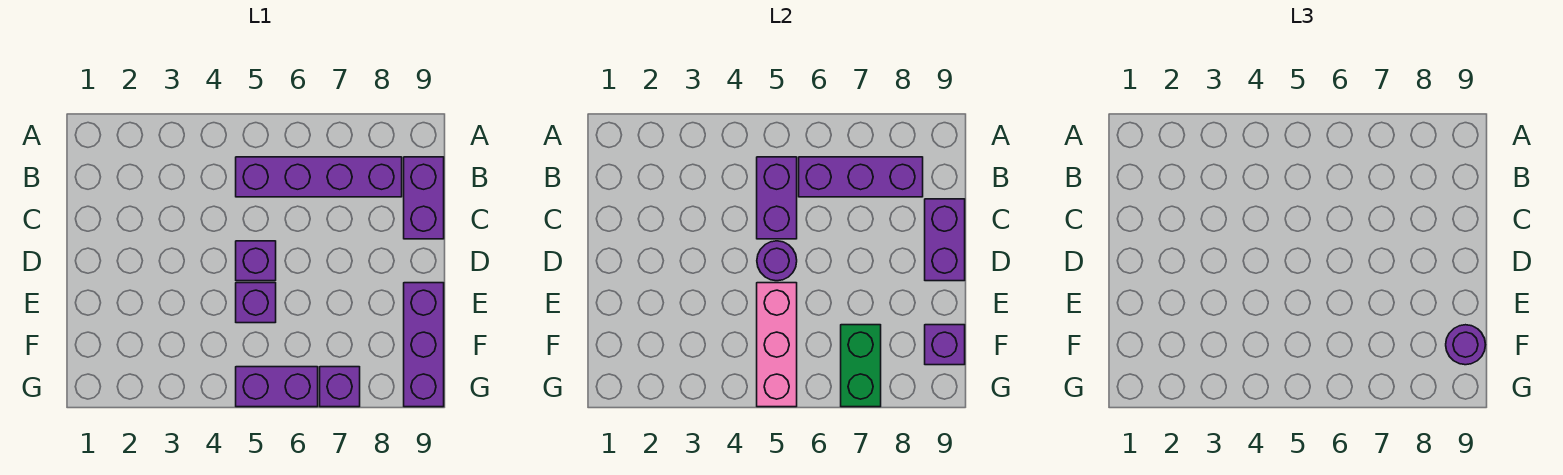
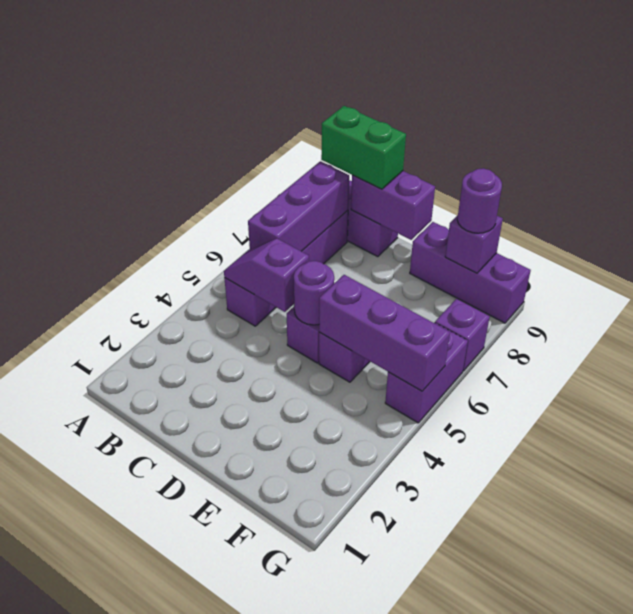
purple 1x2 brick [757,157,797,239] -> purple 1x2 slope [224,238,309,312]
pink 1x3 brick [757,283,797,407] -> purple 1x3 brick [319,275,450,391]
green 1x2 brick [841,325,881,407] -> green 1x2 brick moved to [321,106,406,189]

